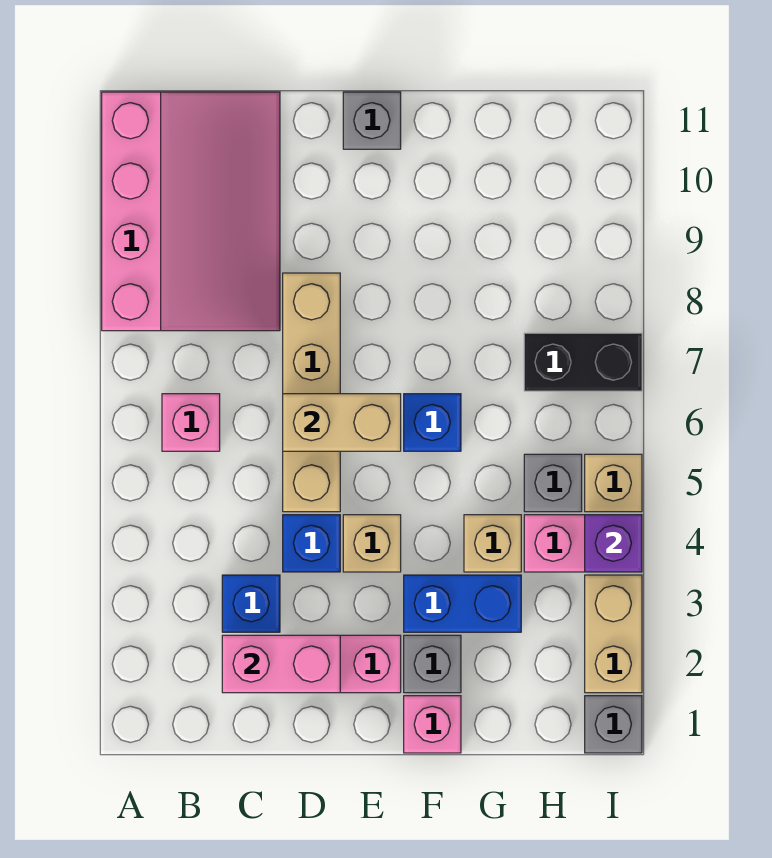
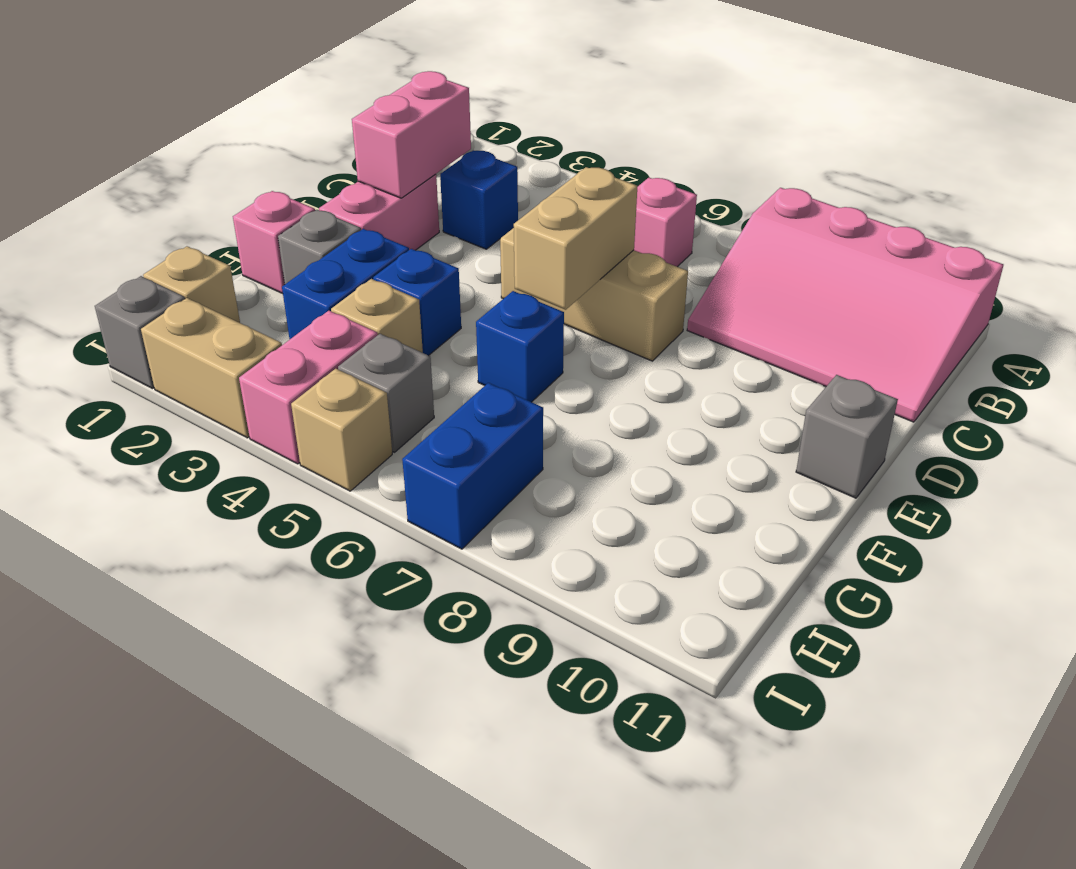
blue 1x1 brick [283,515,340,572] -> blue 1x1 brick moved to [373,249,461,356]
tan 1x4 brick [283,273,340,512] -> tan 1x3 brick [500,228,688,361]
tan 1x1 brick [343,515,401,572] -> tan 1x1 brick moved to [143,246,240,323]
black 1x2 brick [524,333,642,391] -> blue 1x2 brick [402,383,543,549]
purple 1x1 brick [585,515,642,572] -> none

